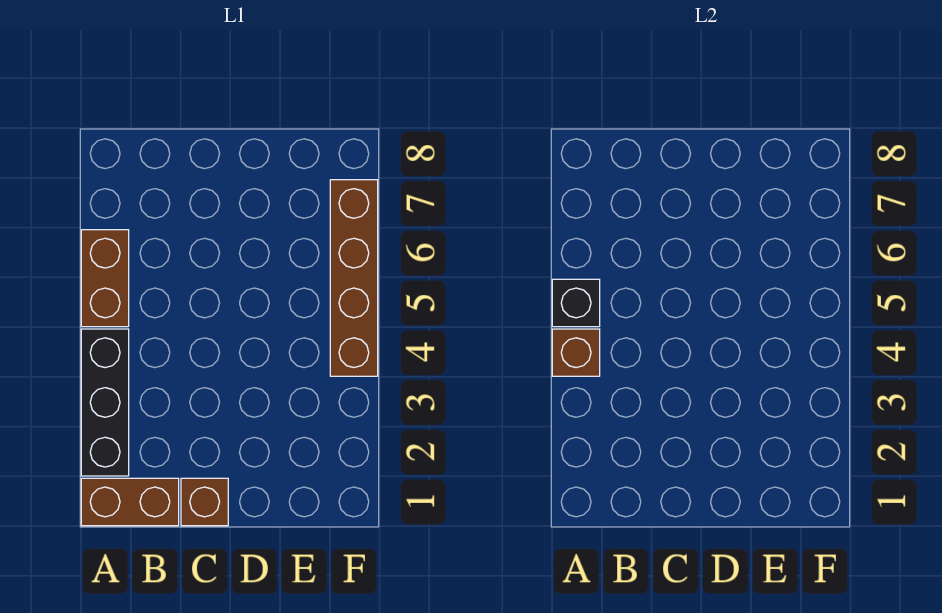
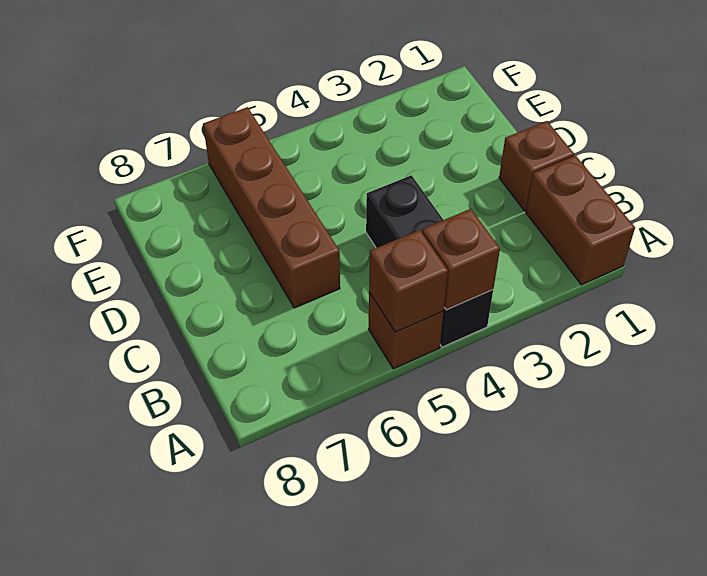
black 1x3 brick [81,329,129,476] -> black 1x3 brick turned to [366,175,493,347]
brown 1x2 brick [81,230,129,327] -> brown 1x1 brick [369,292,444,369]
black 1x1 brick [552,279,600,327] -> brown 1x1 brick [369,230,448,332]
brown 1x4 brick [330,180,378,376] -> brown 1x4 brick turned to [203,107,340,308]

